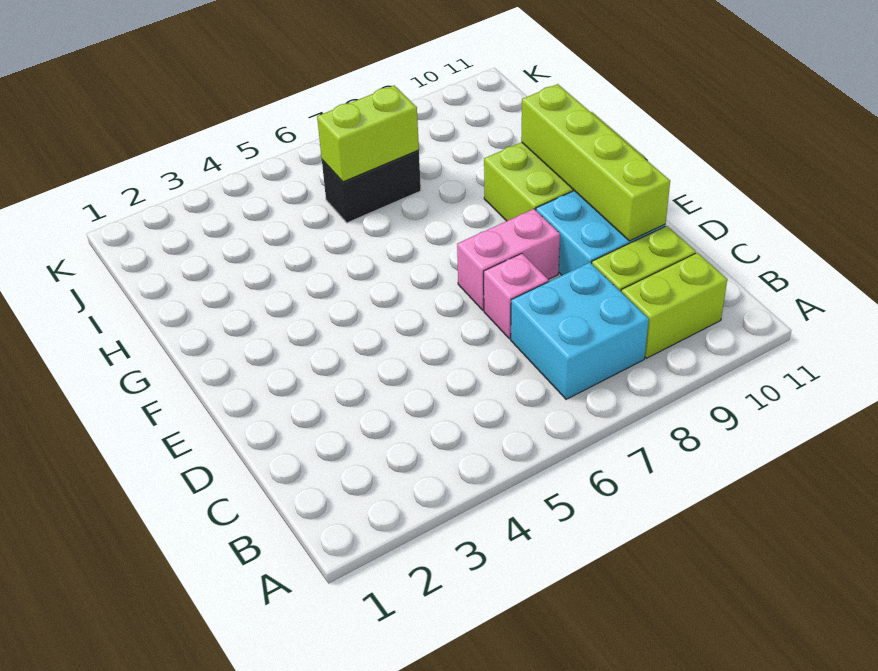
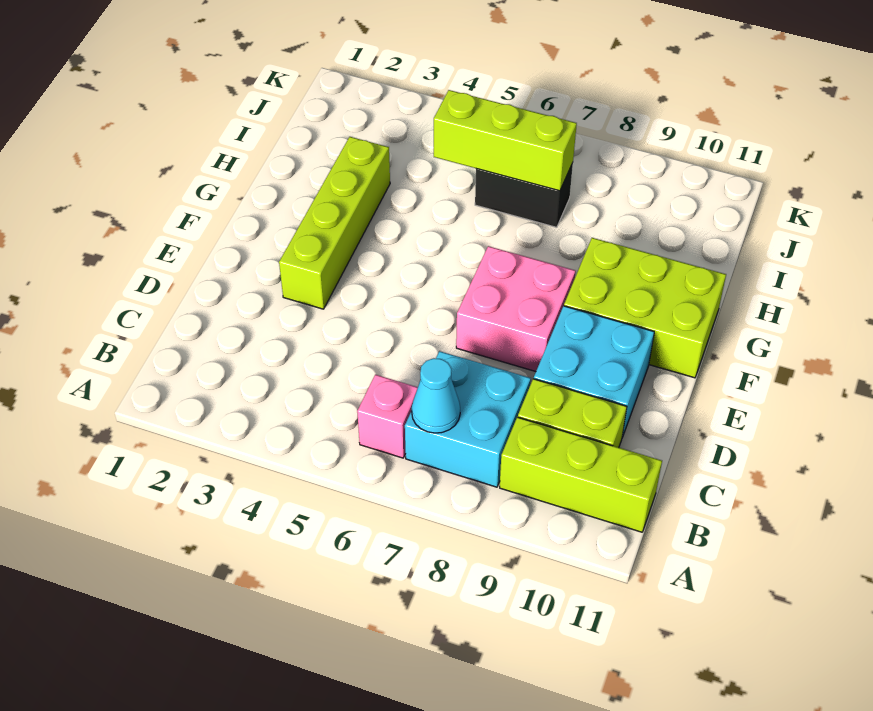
none -> cyan 1x1 cone [412,358,460,433]
lime 1x2 brick [621,253,727,358] -> lime 1x3 brick [500,417,662,532]
pink 1x1 brick [484,254,549,339] -> pink 1x1 brick moved to [357,375,418,458]
lime 1x4 brick [521,84,670,241] -> lime 1x4 brick moved to [279,137,390,309]
pink 1x2 brick [457,209,560,310] -> pink 2x2 brick [456,246,576,372]
lime 1x2 brick [317,86,419,182] -> lime 1x3 brick [434,90,577,191]

